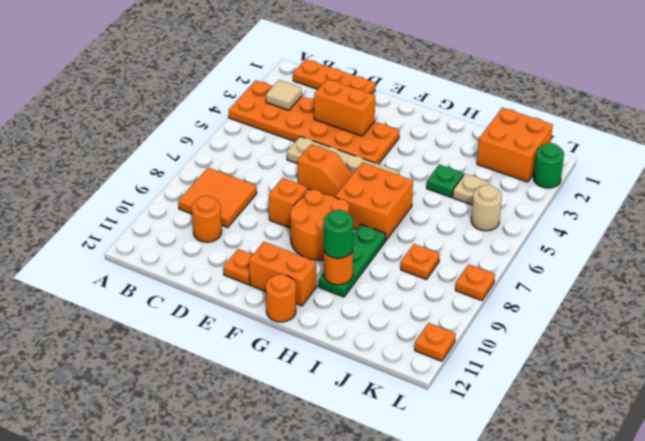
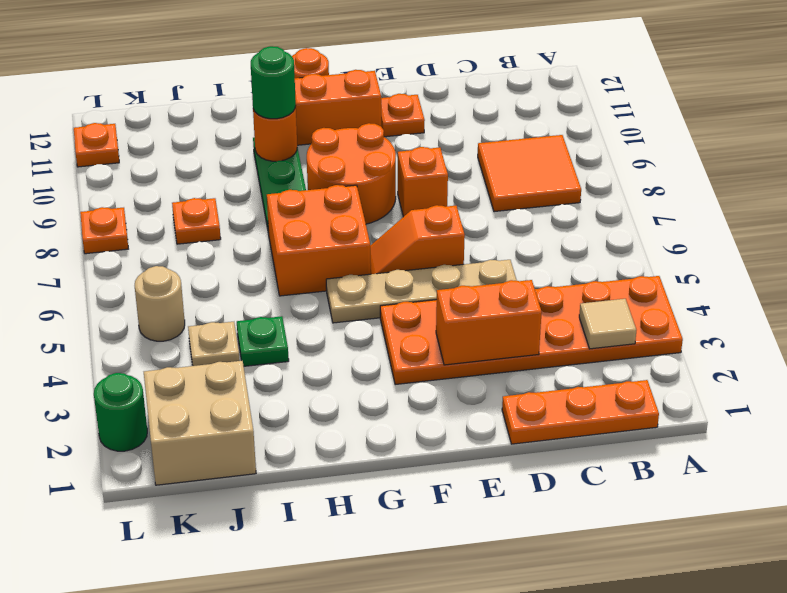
orange 1x1 round brick [192,196,222,242] -> none
orange 2x2 brick [477,108,553,182] -> tan 2x2 brick [144,361,256,485]

